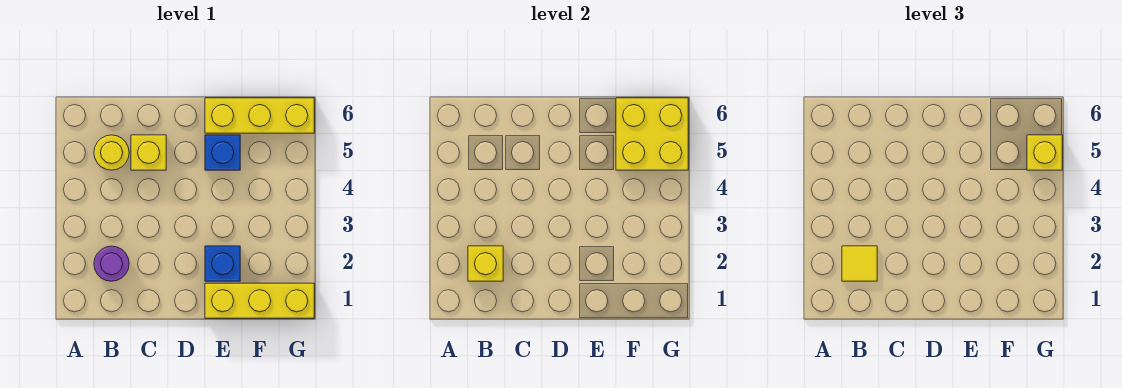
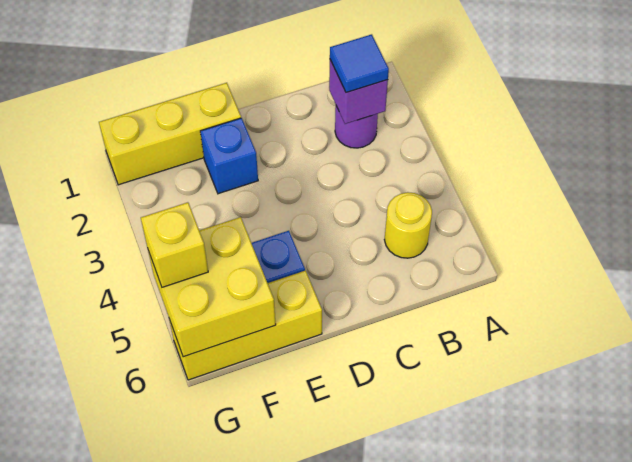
yellow 1x1 brick [468,246,503,281] -> purple 1x1 brick [329,60,388,124]
yellow 1x1 tile [842,246,877,281] -> blue 1x1 tile [330,34,389,93]
yellow 1x1 brick [131,135,166,170] -> none

